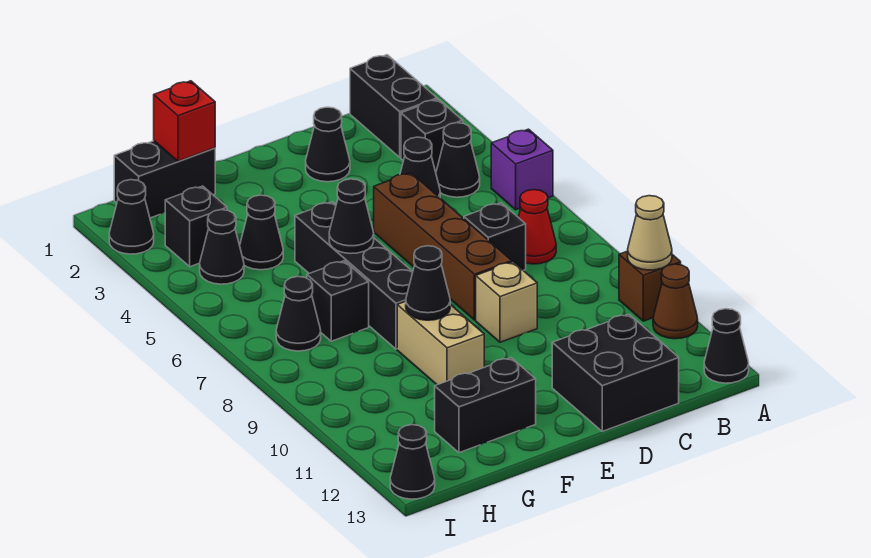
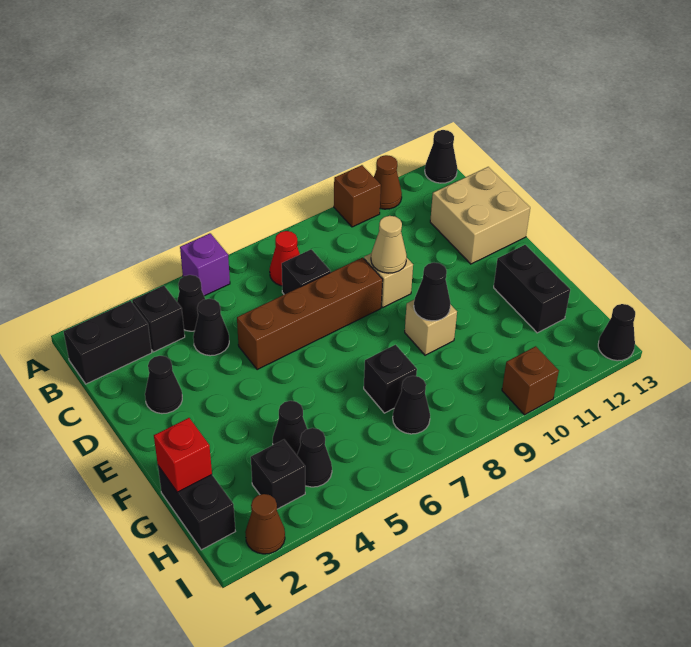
tan 1x1 cone [628,196,672,270] -> tan 1x1 cone moved to [371,216,407,273]
black 2x2 brick [552,314,679,431] -> tan 2x2 brick [430,167,530,264]
black 1x4 brick [295,202,413,349] -> none
black 1x1 cone [329,179,374,254] -> none
tan 1x2 brick [397,301,484,385] -> tan 1x1 brick [405,299,457,355]
black 1x1 cone [109,180,154,254] -> brown 1x1 cone [245,494,285,554]
none -> brown 1x1 brick [502,346,559,415]

